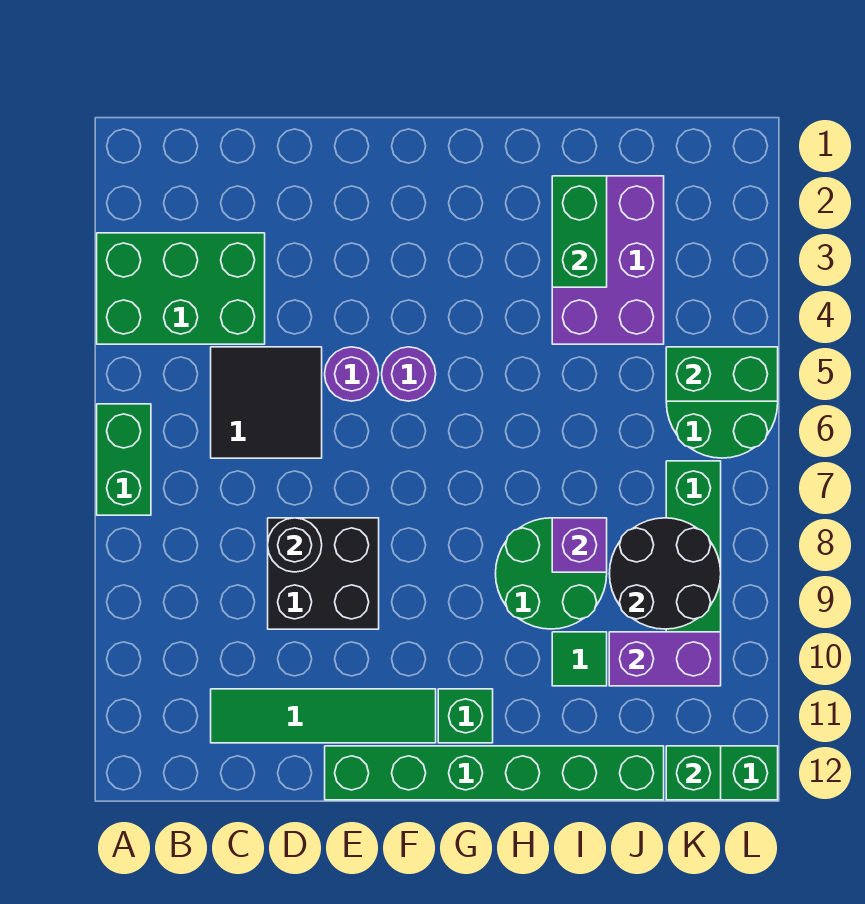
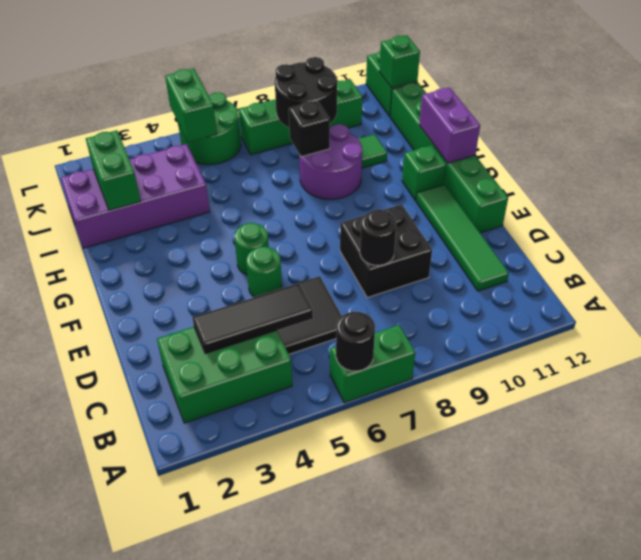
green 2x3 brick [97,233,265,344] -> green 2x3 brick turned to [157,327,292,423]
none -> black 1x1 round brick [336,312,375,371]
none -> black 1x3 tile [192,284,313,354]
purple 1x1 round brick [325,347,379,401] -> green 1x1 round brick [246,246,282,297]
purple 1x1 round brick [382,347,436,401] -> green 1x1 round brick [234,223,269,275]
green 2x2 round brick [496,518,607,629] -> purple 2x2 round brick [299,124,362,199]
purple 2x3 brick [552,176,664,344] -> purple 2x4 brick [61,144,210,248]
green 1x2 brick [552,176,607,287] -> green 1x2 brick turned to [86,130,141,210]
purple 1x1 brick [552,518,607,572] -> black 1x1 brick [289,100,330,157]
purple 1x2 brick [609,632,721,686] -> purple 1x2 brick moved to [419,87,480,163]

